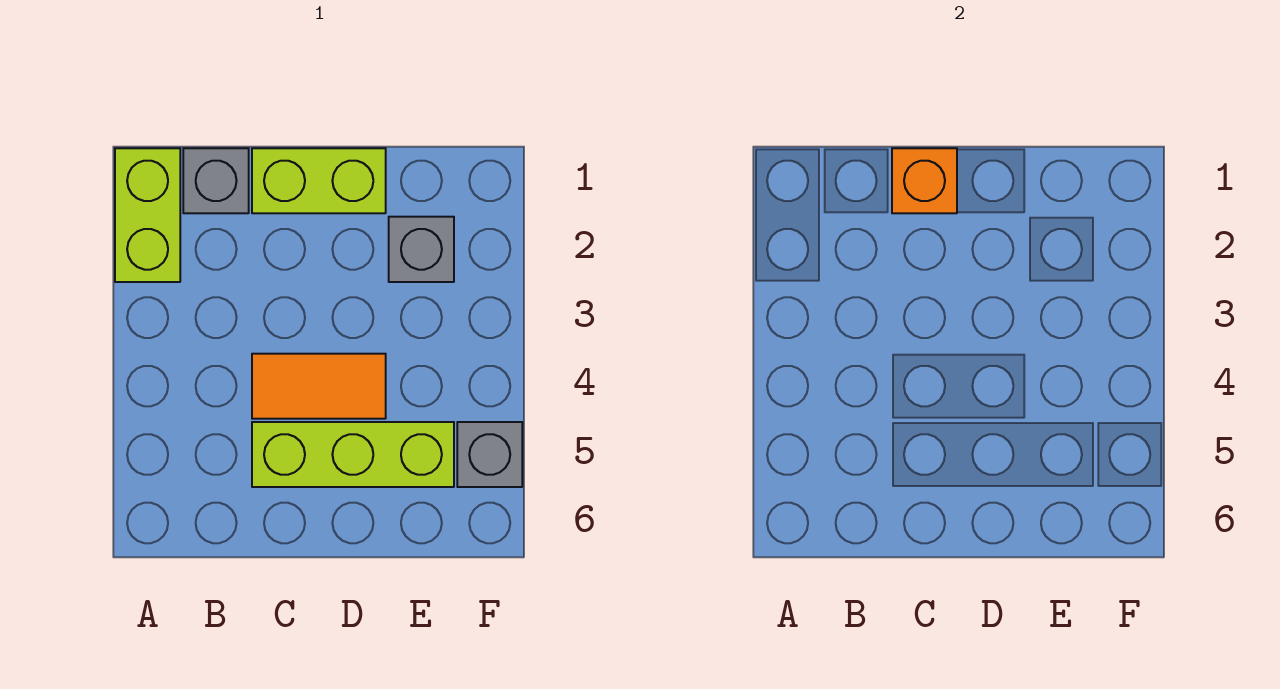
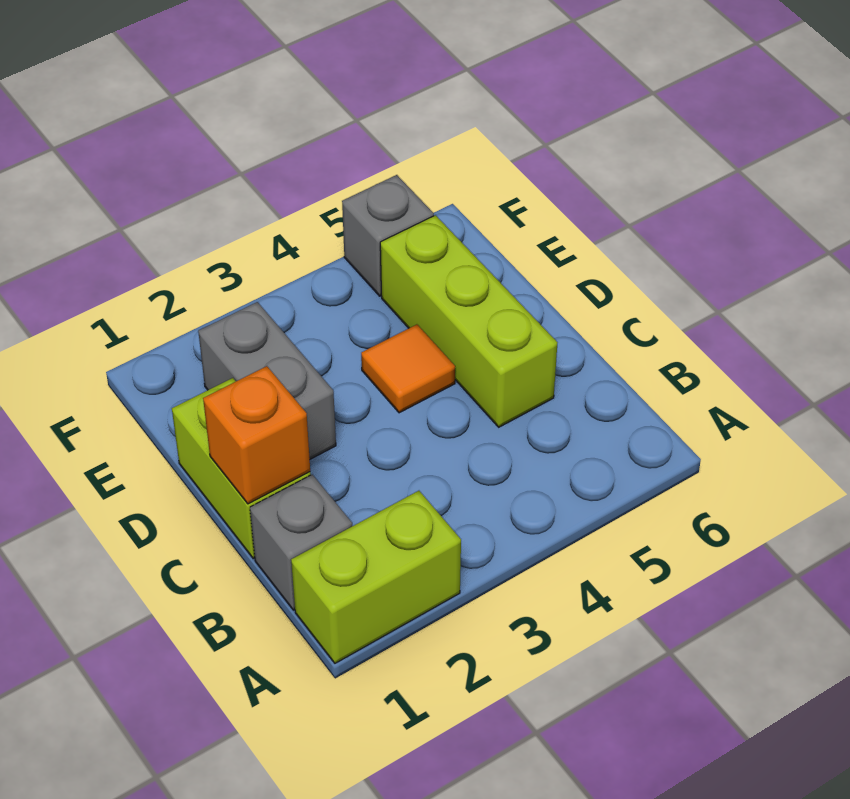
orange 1x2 tile [252,354,386,419] -> orange 1x1 tile [361,324,455,413]
grey 1x1 brick [389,217,454,282] -> grey 1x2 brick [198,302,336,459]

